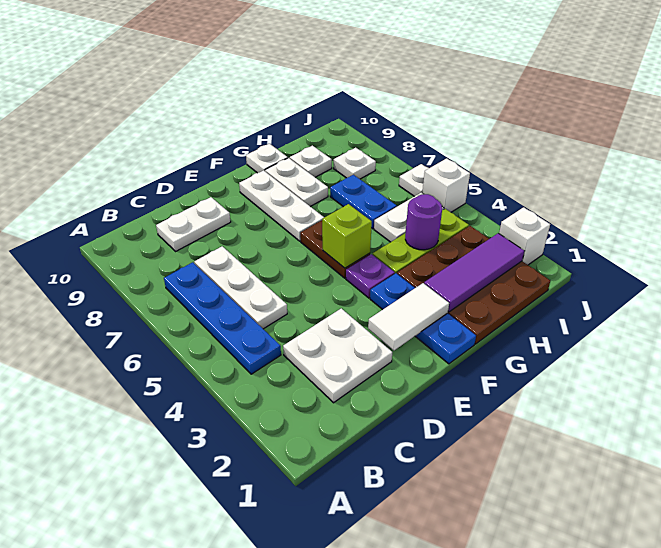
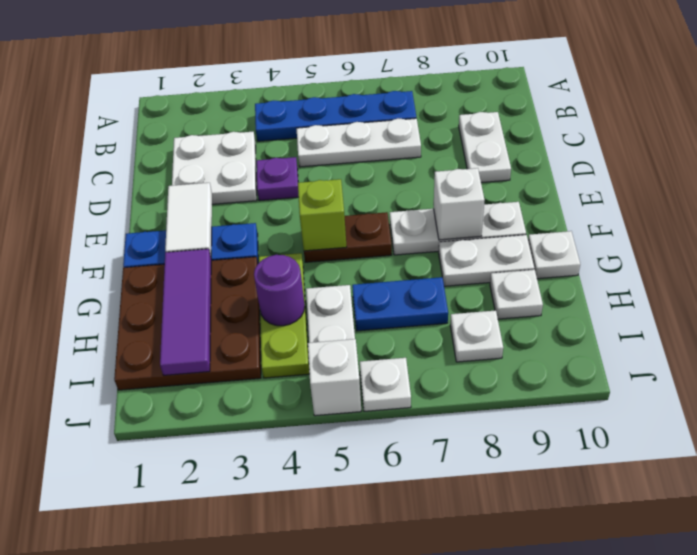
purple 1x1 plate [346,254,395,298] -> purple 1x1 plate moved to [256,157,299,201]
white 1x1 brick [499,207,550,265] -> white 1x1 brick moved to [434,168,485,240]

